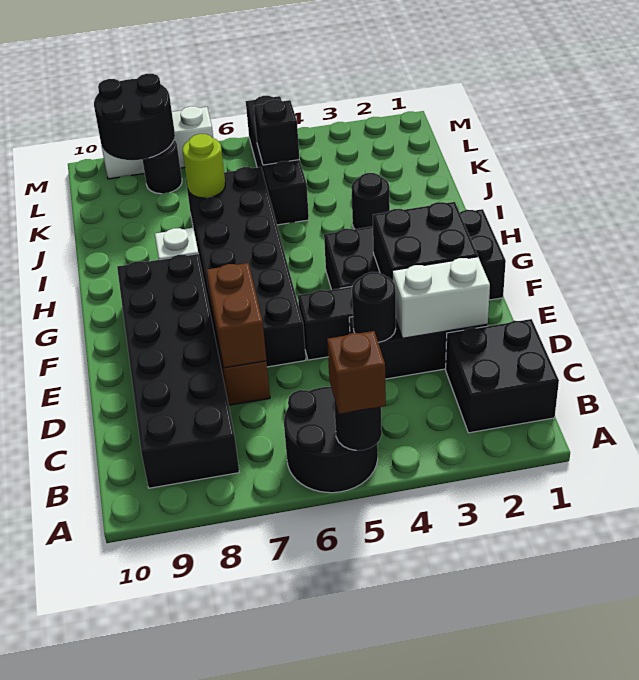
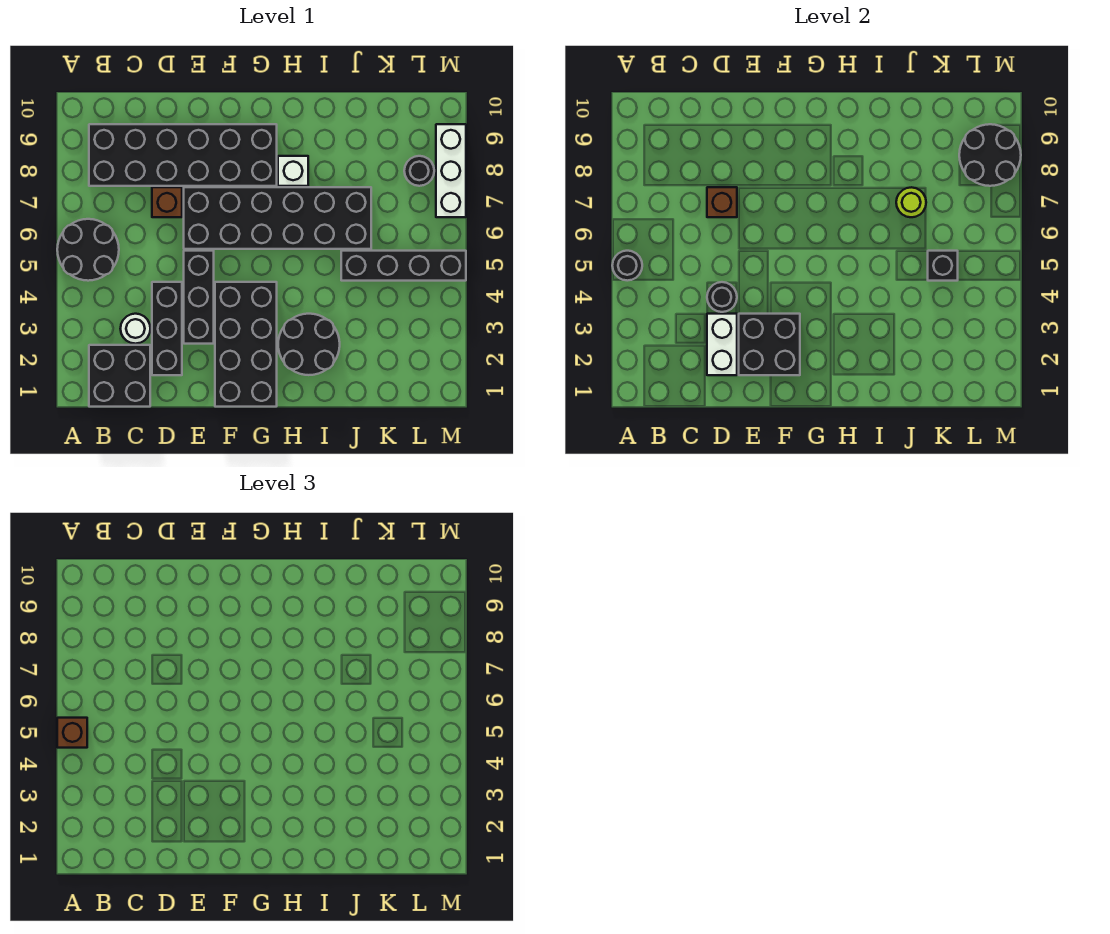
none -> white 1x1 round brick [120,314,150,344]
brown 1x2 brick [207,263,266,368] -> brown 1x1 brick [707,187,737,217]
black 1x1 round brick [351,173,390,229] -> black 2x2 round brick [278,314,340,375]

